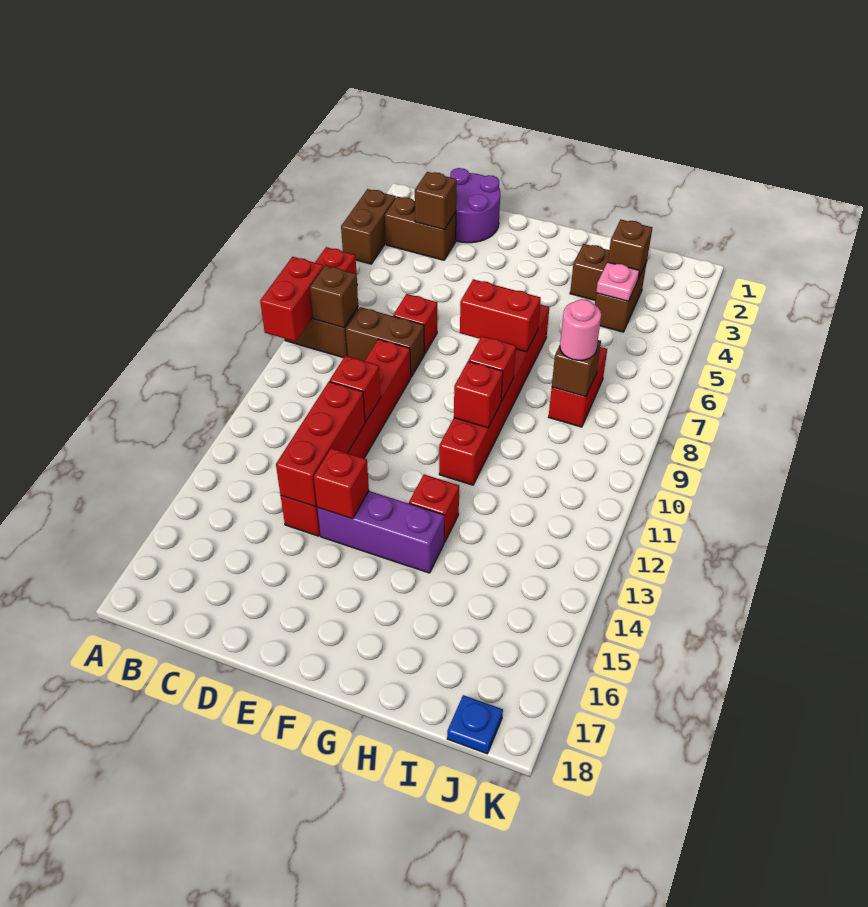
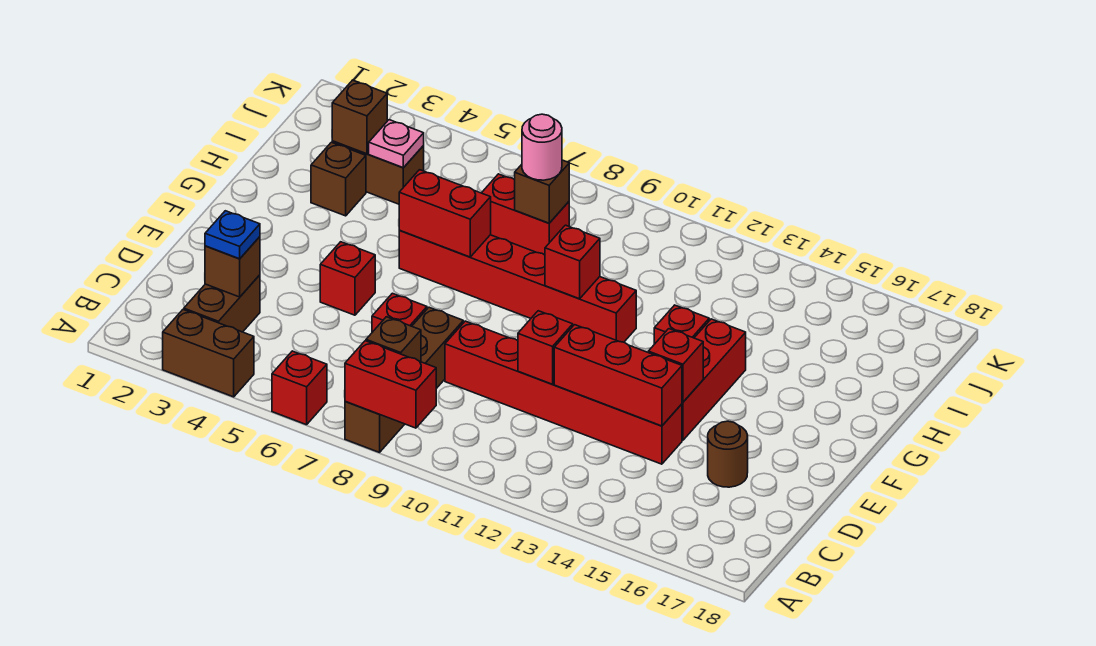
purple 2x2 round brick [450,168,500,243] -> none
none -> brown 1x1 round brick [708,421,748,487]
purple 1x3 brick [317,491,444,573] -> red 1x3 brick [682,319,746,440]
red 1x2 brick [460,279,541,352] -> red 1x2 brick turned to [399,170,491,257]
red 1x1 brick [469,336,516,402] -> red 1x1 brick moved to [320,242,375,315]
blue 1x1 plate [447,695,503,754] -> blue 1x1 plate moved to [205,211,260,259]

